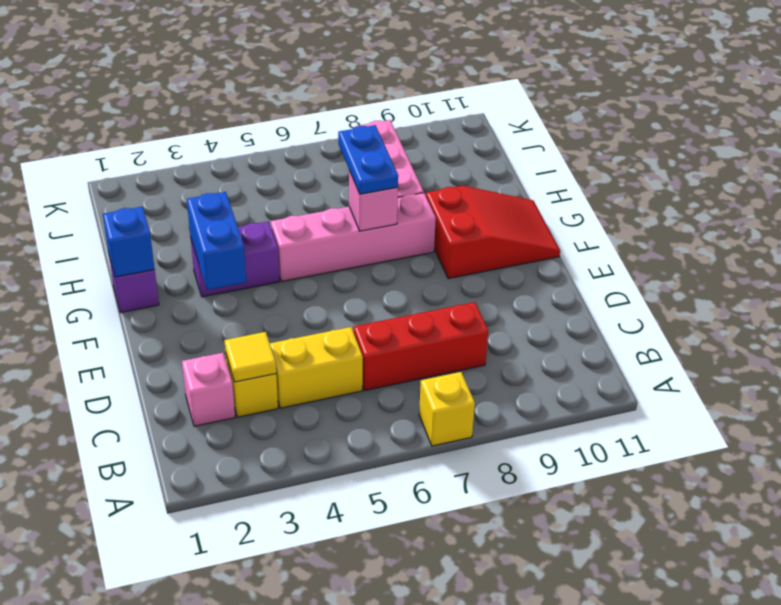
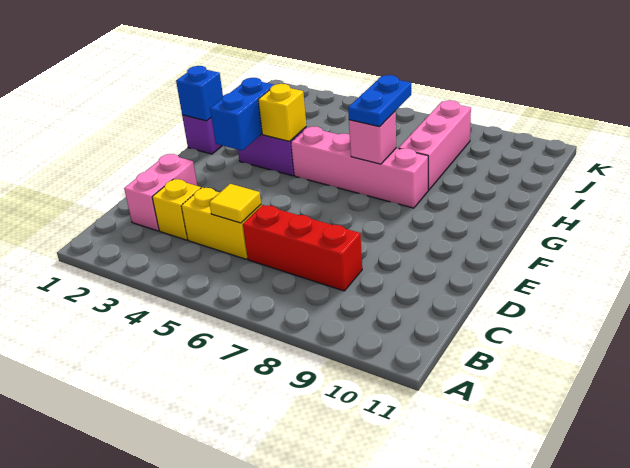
yellow 1x1 brick [419,372,475,446] -> yellow 1x1 brick moved to [258,84,306,141]
pink 1x1 brick [182,353,235,426] -> pink 1x2 brick [124,154,197,231]
yellow 1x1 tile [224,332,276,382] -> yellow 1x1 tile moved to [209,184,261,223]
red 2x3 slope [426,186,560,279] -> none

